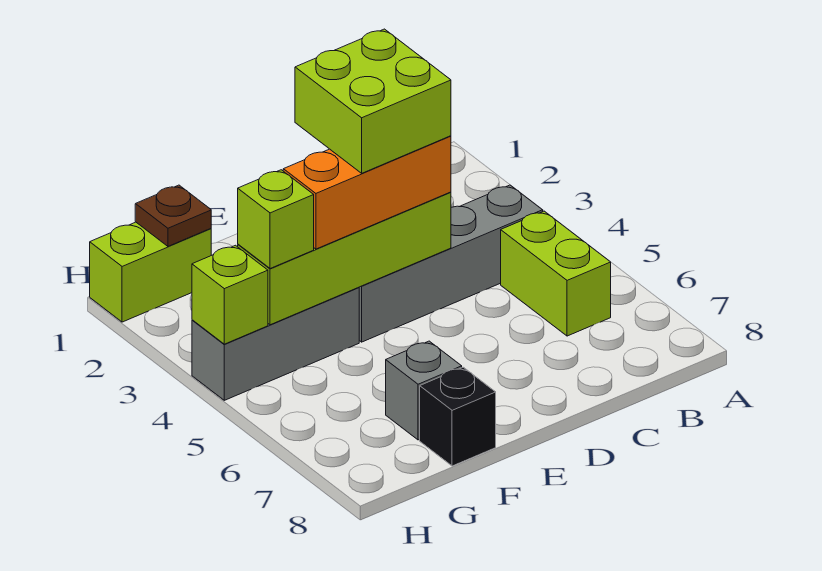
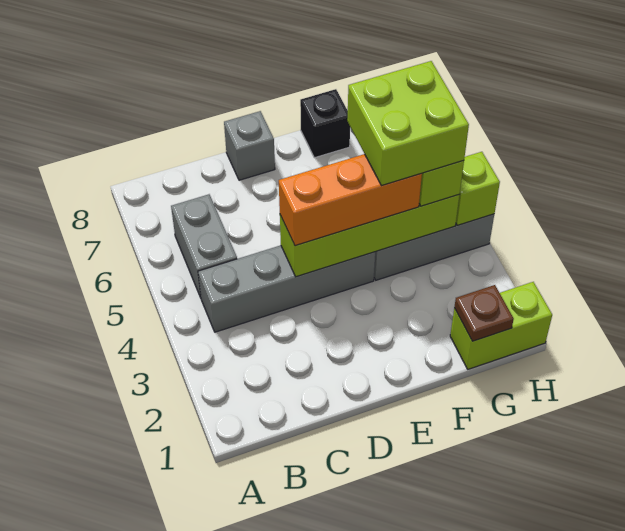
lime 1x2 brick [501,211,611,336] -> grey 1x2 brick [171,194,237,298]
lime 2x2 brick [295,29,451,173] -> lime 2x2 brick moved to [347,61,469,186]
grey 1x1 brick [386,341,462,440] -> grey 1x1 brick moved to [224,111,275,180]

